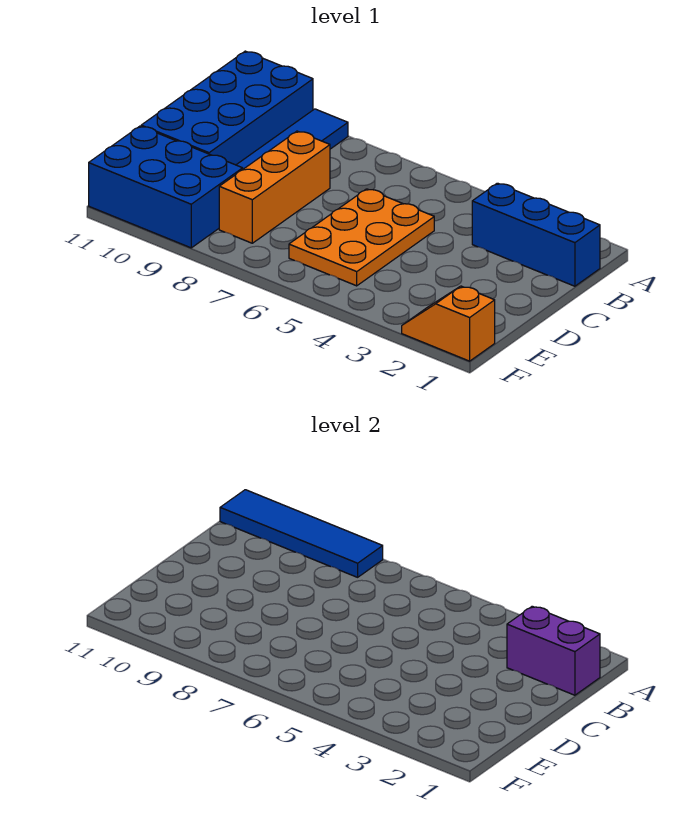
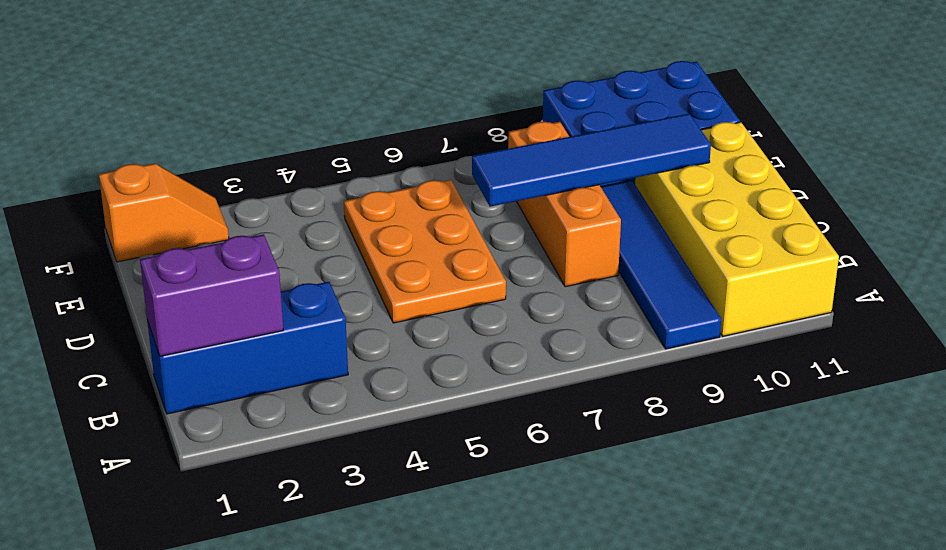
blue 1x4 tile [220,490,383,577] -> blue 1x4 tile moved to [472,114,711,207]
blue 2x4 brick [141,51,313,165] -> yellow 2x4 brick [635,122,839,336]

